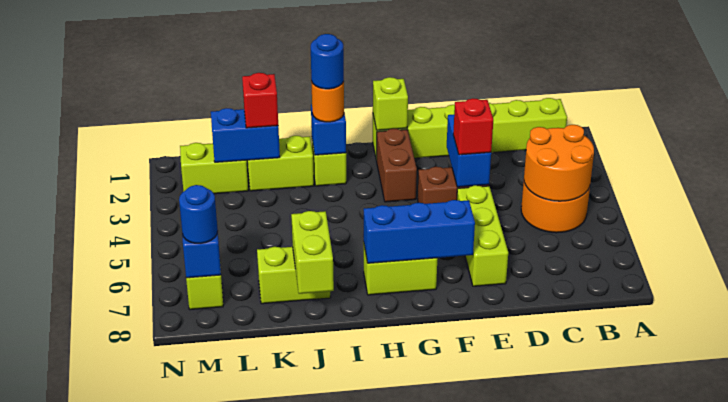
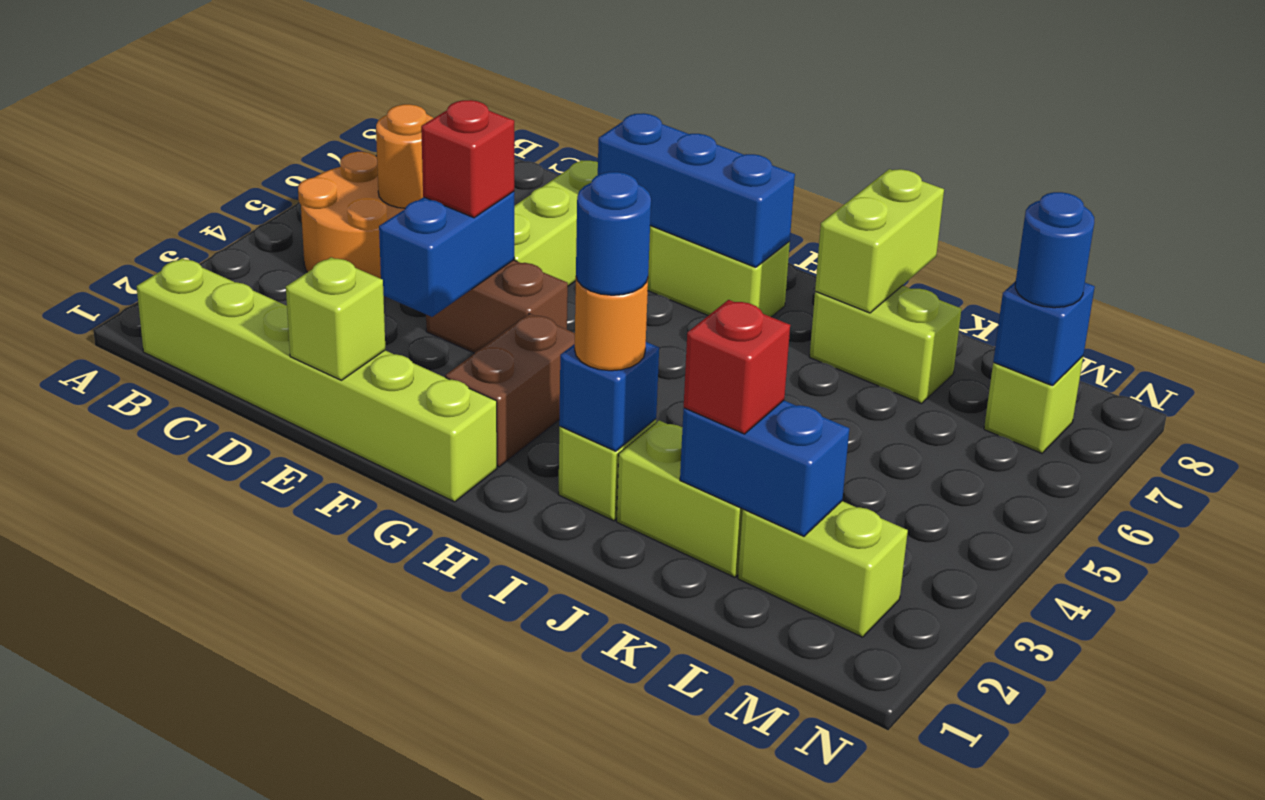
orange 2x2 round brick [524,125,594,201] -> orange 1x1 round brick [376,104,433,208]
lime 1x1 brick [373,77,408,130] -> lime 1x1 brick moved to [286,257,385,380]

